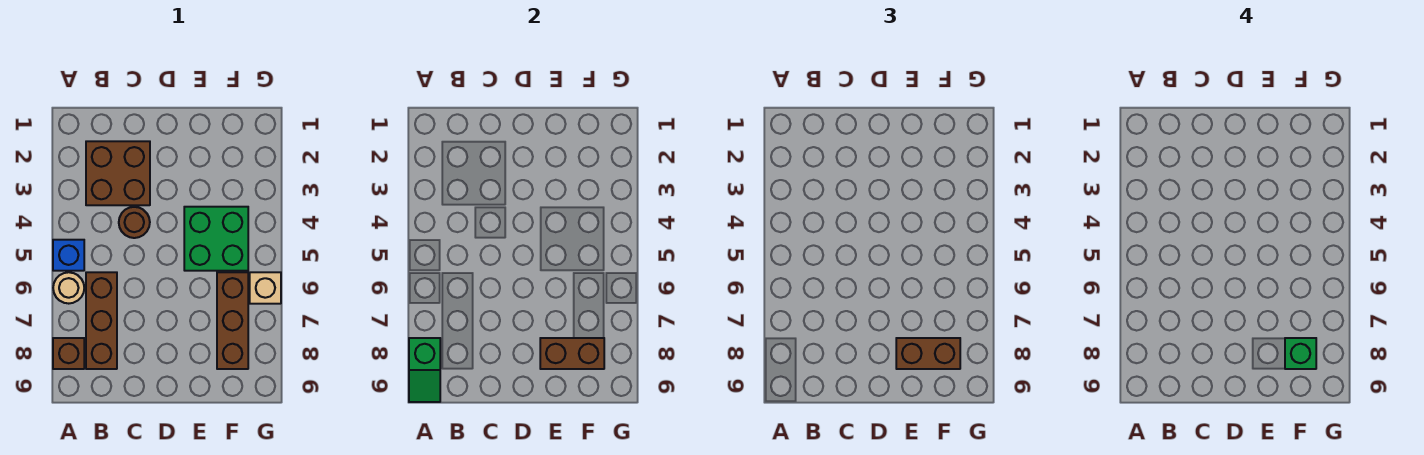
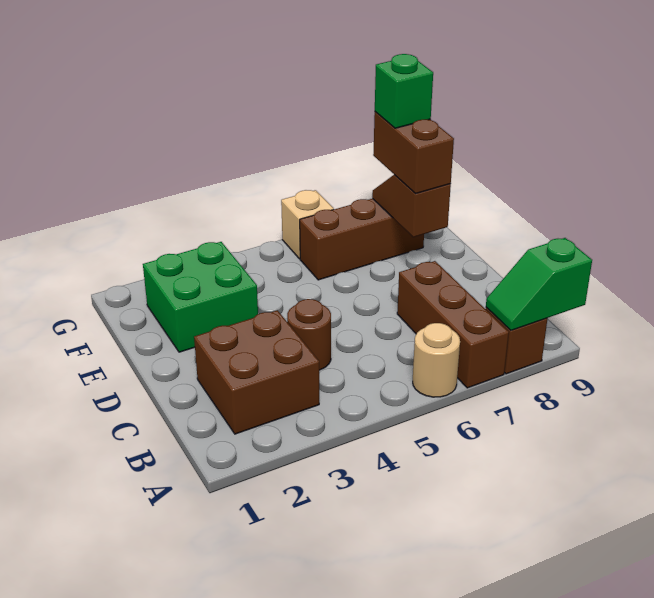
blue 1x1 brick [53,240,84,271] -> none
green 1x2 slope [409,338,440,402] -> green 1x2 slope turned to [486,238,592,330]
brown 1x3 brick [86,272,117,369] -> brown 1x3 brick turned to [397,261,509,388]
green 2x2 brick [184,207,248,271] -> green 2x2 brick moved to [143,242,258,352]
brown 1x2 brick [540,338,604,369] -> brown 1x2 slope [372,175,451,237]

